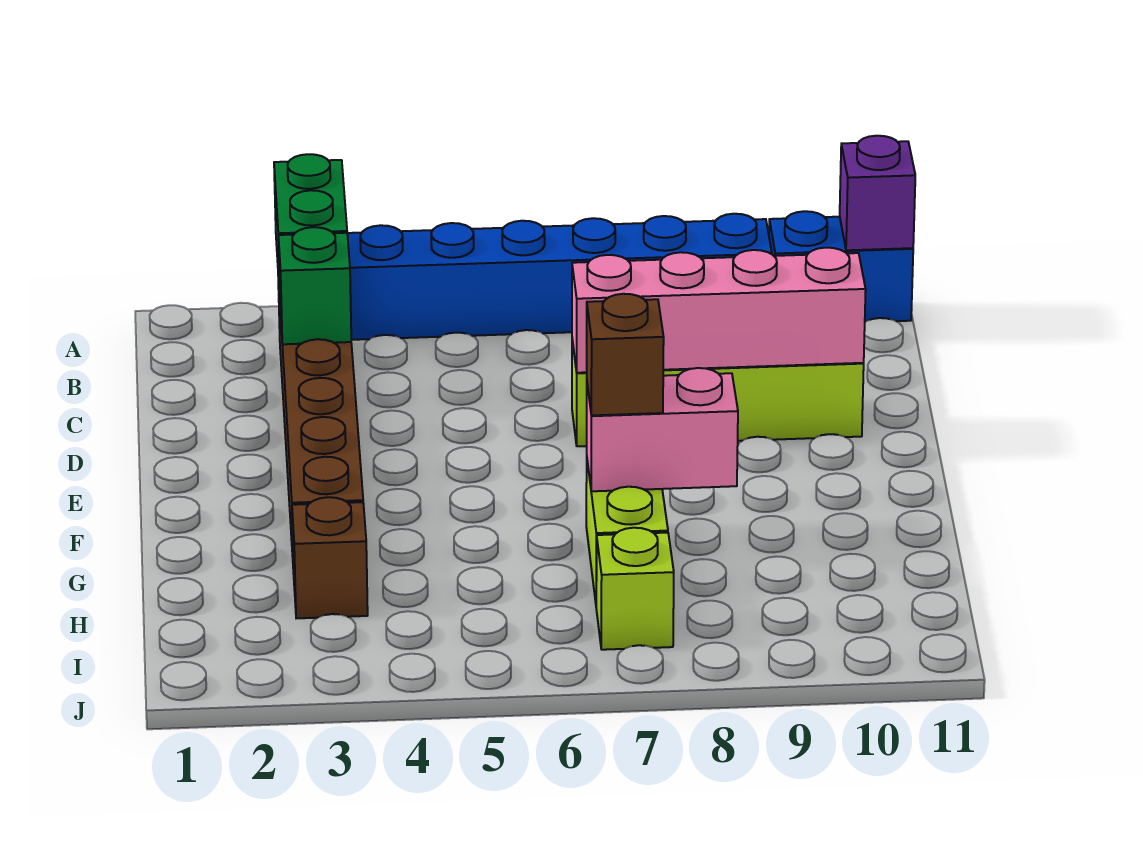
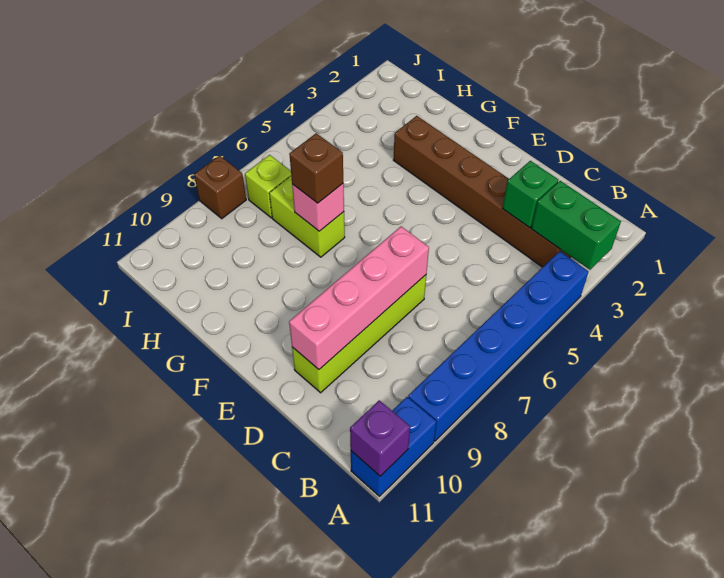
pink 1x2 brick [587,368,738,491] -> pink 1x1 brick [292,183,344,231]
brown 1x1 brick [292,497,368,618] -> brown 1x1 brick moved to [194,156,246,219]

